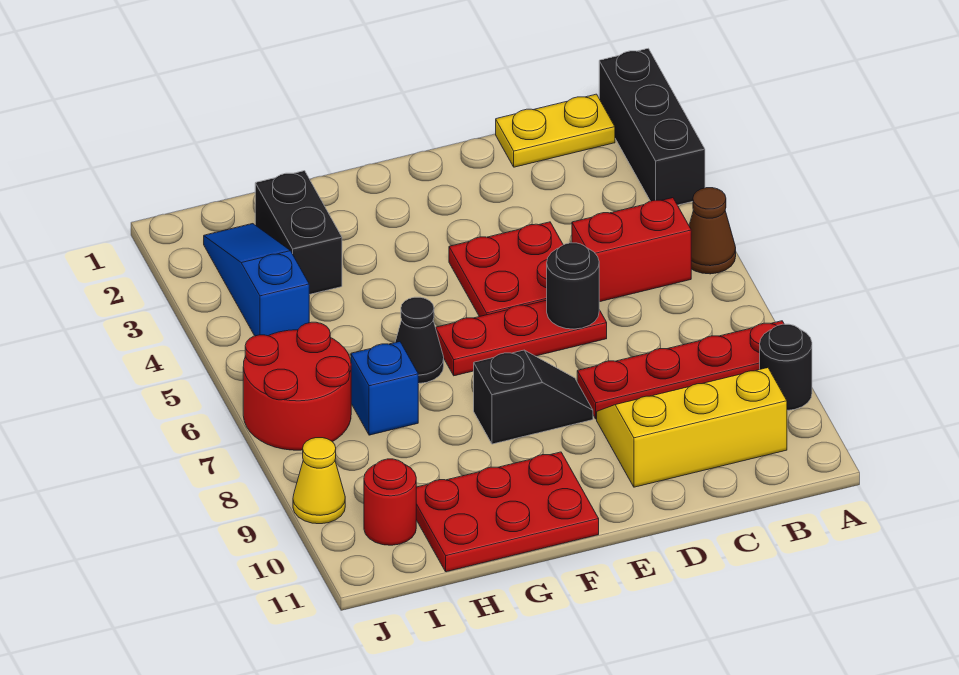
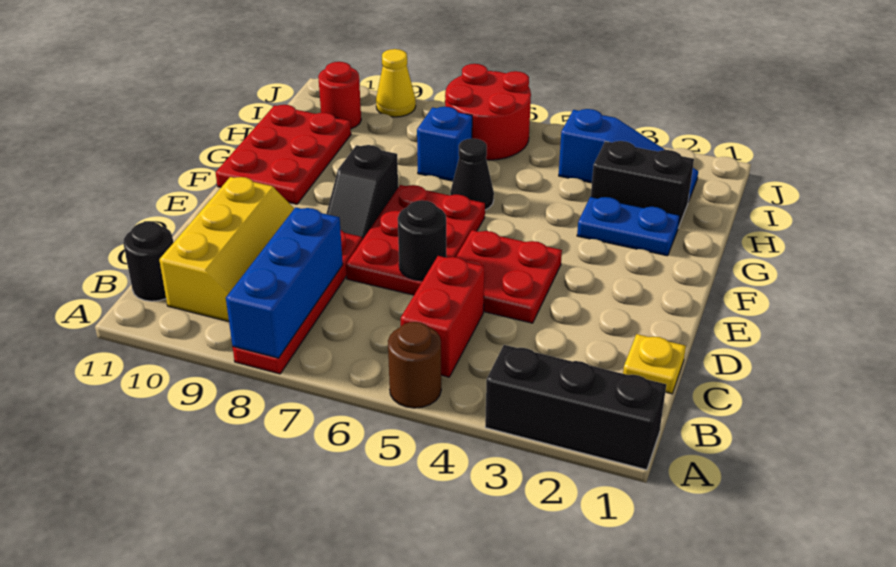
brown 1x1 cone [689,188,736,274] -> brown 1x1 round brick [388,322,441,408]
none -> blue 1x3 brick [226,207,343,358]
black 1x1 round brick [760,324,812,410] -> black 1x1 round brick moved to [123,222,173,301]
yellow 1x2 plate [496,94,615,167] -> yellow 1x1 plate [623,334,686,394]
red 1x3 plate [436,300,607,376] -> red 2x3 plate [346,185,485,295]
none -> blue 1x2 plate [577,197,680,256]

